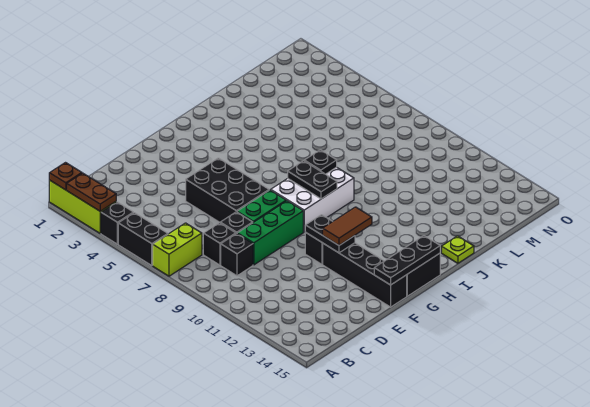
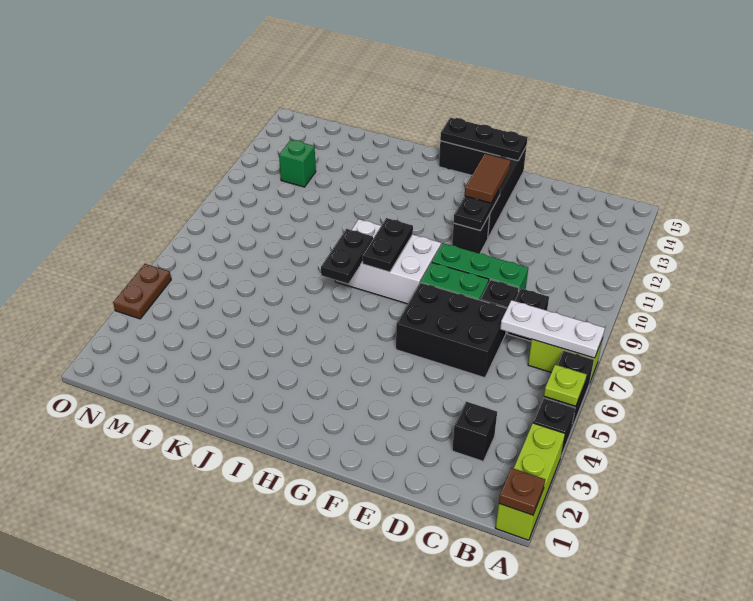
brown 1x2 plate [67,173,116,211] -> brown 1x2 plate moved to [113,264,171,319]
none -> white 1x3 plate [500,300,605,358]
black 1x1 brick [221,233,253,276] -> black 1x1 brick moved to [452,402,497,461]
black 2x3 brick [186,158,269,222] -> black 2x3 brick turned to [396,283,507,378]
brown 1x2 tile [323,207,372,245] -> brown 1x2 tile turned to [465,154,511,203]
black 1x1 plate [304,150,337,174] -> black 1x2 plate [321,229,373,284]
lime 1x1 plate [442,236,474,263] -> lime 1x1 plate moved to [544,365,587,406]
none -> green 1x1 brick [279,140,316,187]

